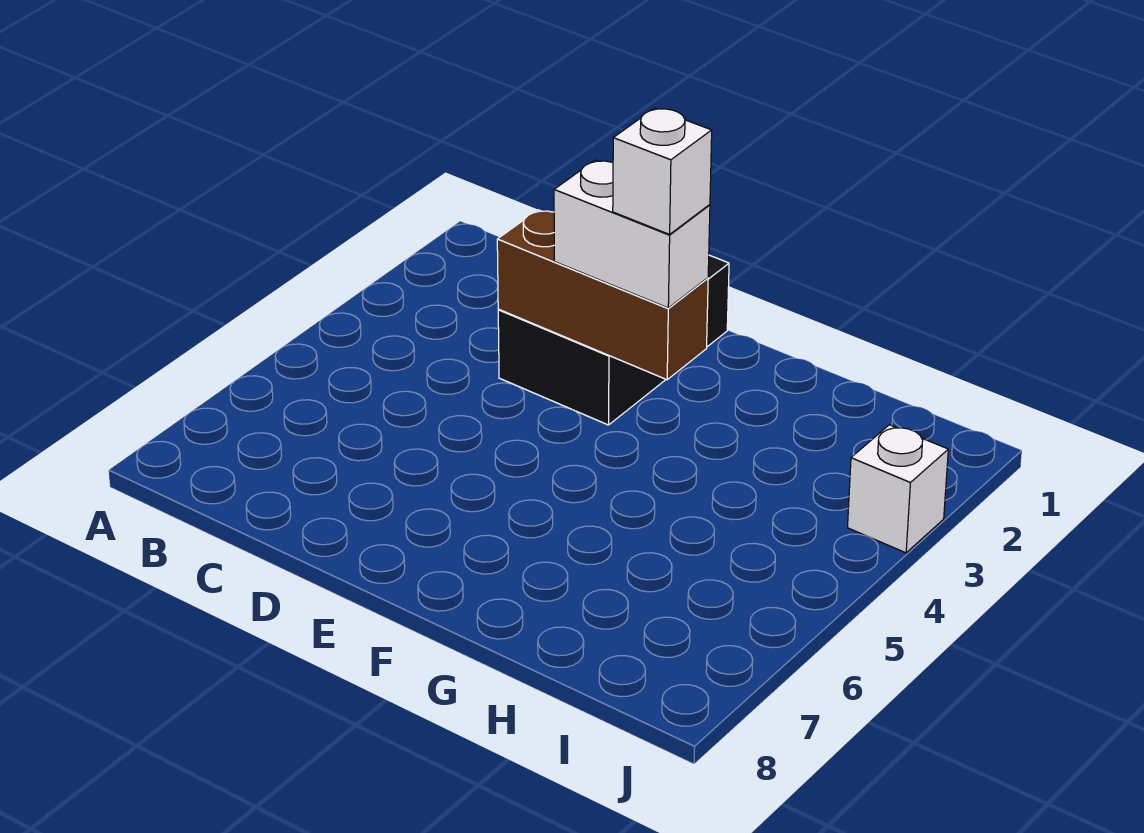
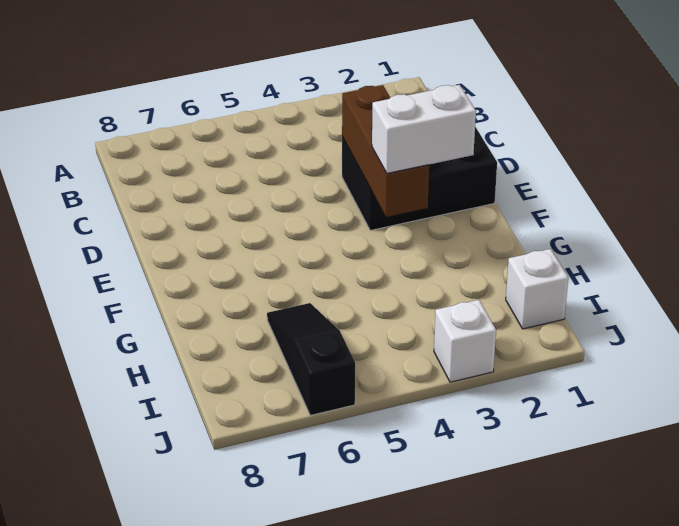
white 1x2 brick [554,160,710,308] -> white 1x2 brick turned to [372,85,476,173]
white 1x1 brick [613,108,712,234] -> white 1x1 brick moved to [506,249,568,329]
none -> black 1x3 slope [267,303,355,415]

